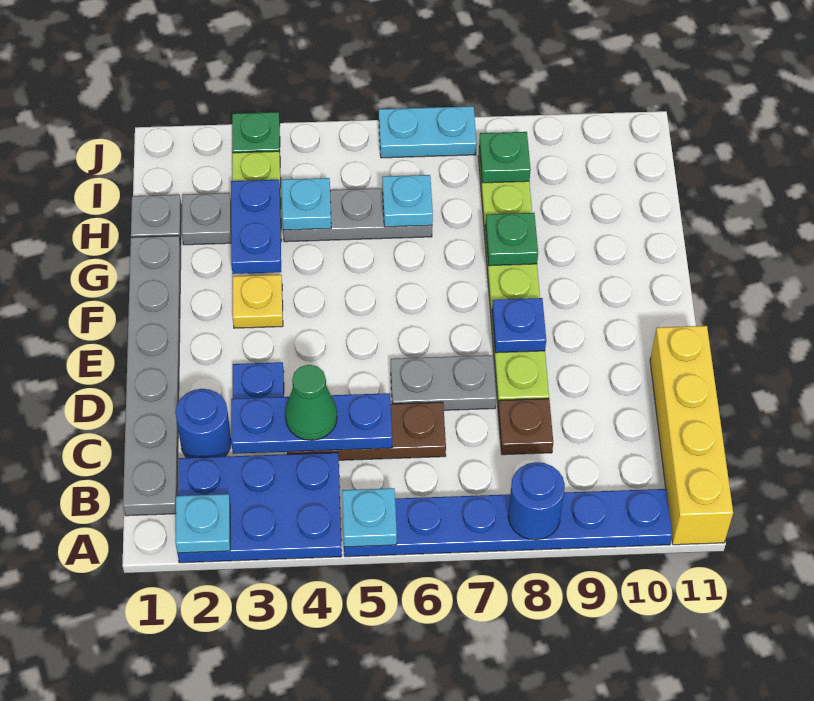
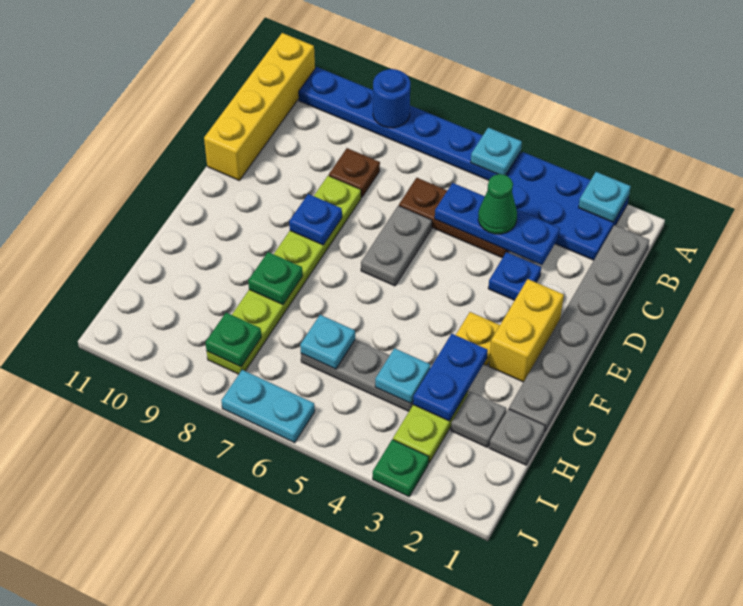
blue 1x1 round brick [175,389,231,458] -> none
grey 1x2 plate [391,355,496,410] -> grey 1x2 plate turned to [361,206,432,286]
none -> yellow 1x2 brick [489,279,564,382]

